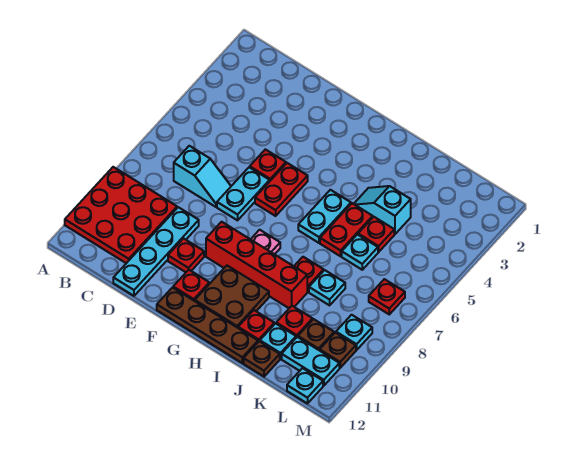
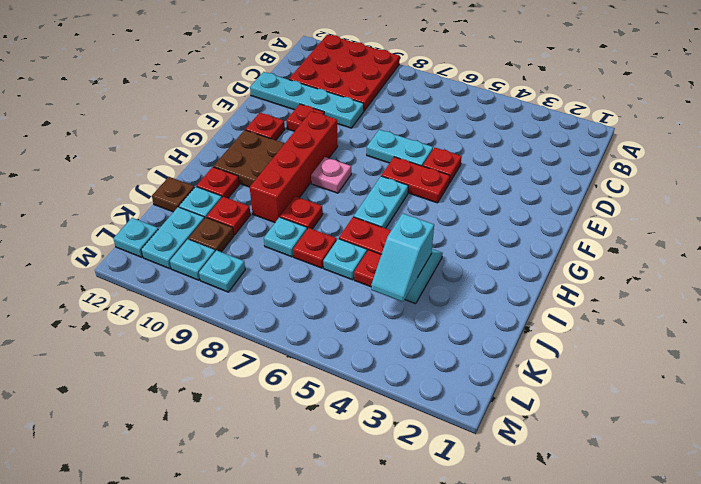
cyan 1x2 slope [174,146,231,207] -> cyan 1x2 slope moved to [371,213,434,302]
brown 1x4 plate [157,288,258,363] -> none
cyan 1x2 plate [298,190,351,243] -> cyan 1x2 plate turned to [354,176,408,228]
red 1x1 plate [369,279,405,314] -> red 1x1 plate moved to [293,228,337,268]
brown 1x1 plate [320,333,356,368] -> cyan 1x1 plate [170,239,215,280]

